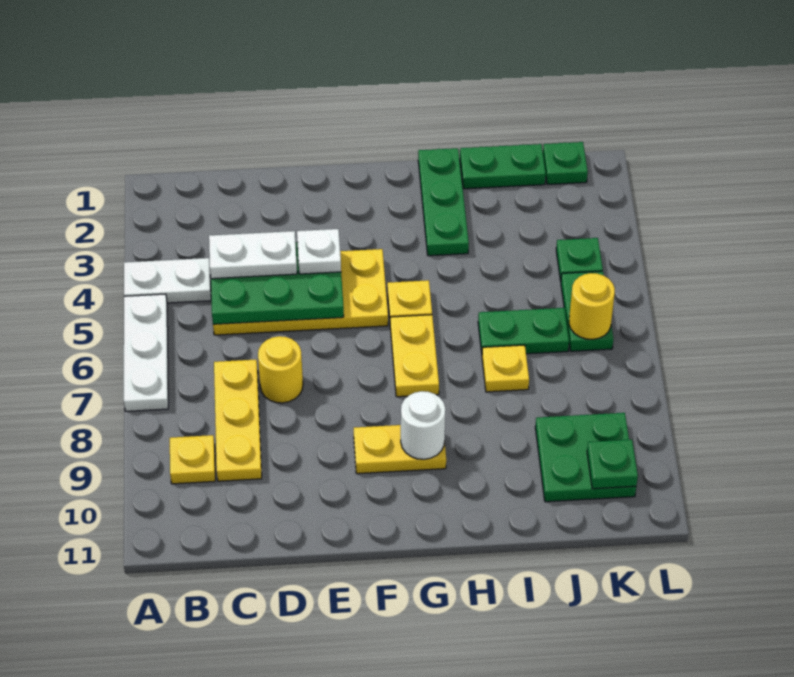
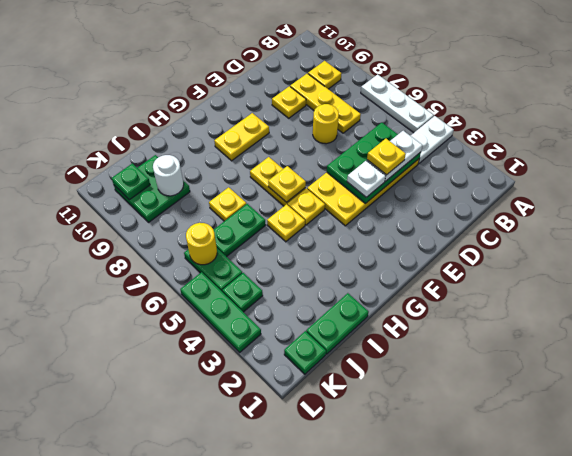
none -> yellow 1x1 plate [367,139,406,175]
none -> yellow 1x1 plate [272,86,306,118]
none -> yellow 1x1 plate [268,166,306,202]
white 1x1 round brick [401,391,445,459] -> white 1x1 round brick moved to [153,155,184,196]
green 1x3 plate [418,148,469,256] -> green 1x3 plate moved to [180,272,261,352]
none -> yellow 1x1 plate [267,204,305,242]

